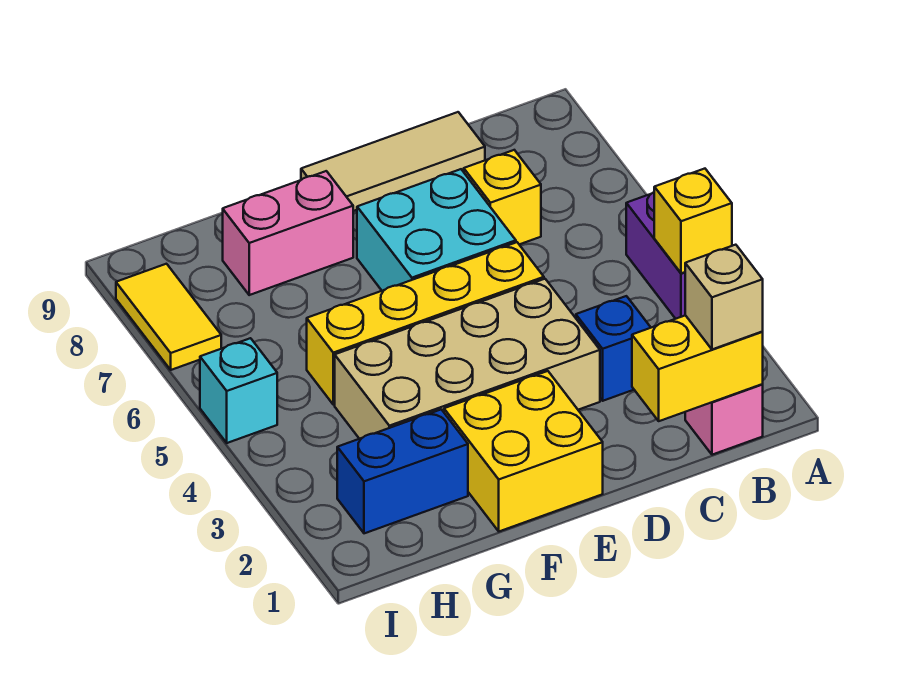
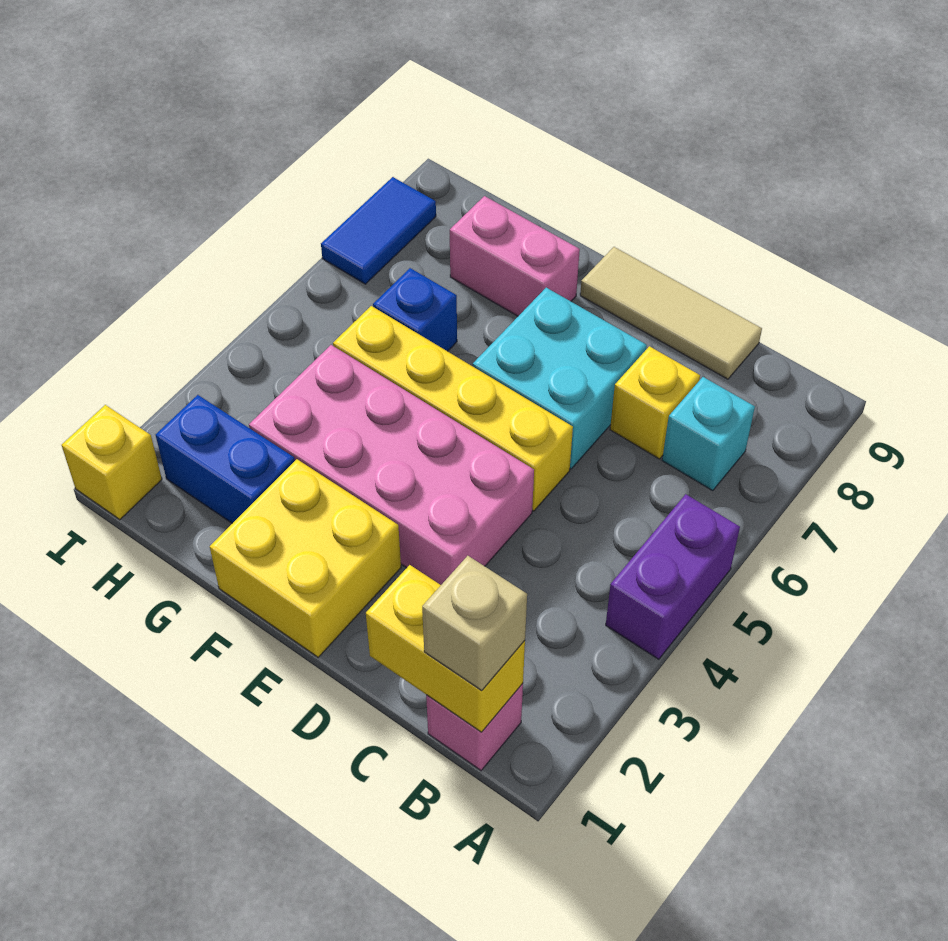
yellow 1x1 brick [654,169,732,273] -> yellow 1x1 brick moved to [62,405,162,520]
blue 1x1 brick [576,296,651,401] -> blue 1x1 brick moved to [373,268,457,351]
tan 2x4 brick [335,279,600,439] -> pink 2x4 brick [249,345,534,585]
cyan 1x1 brick [200,338,277,443] -> cyan 1x1 brick moved to [662,377,755,491]
yellow 1x2 tile [116,264,221,370] -> blue 1x2 tile [321,177,436,284]

